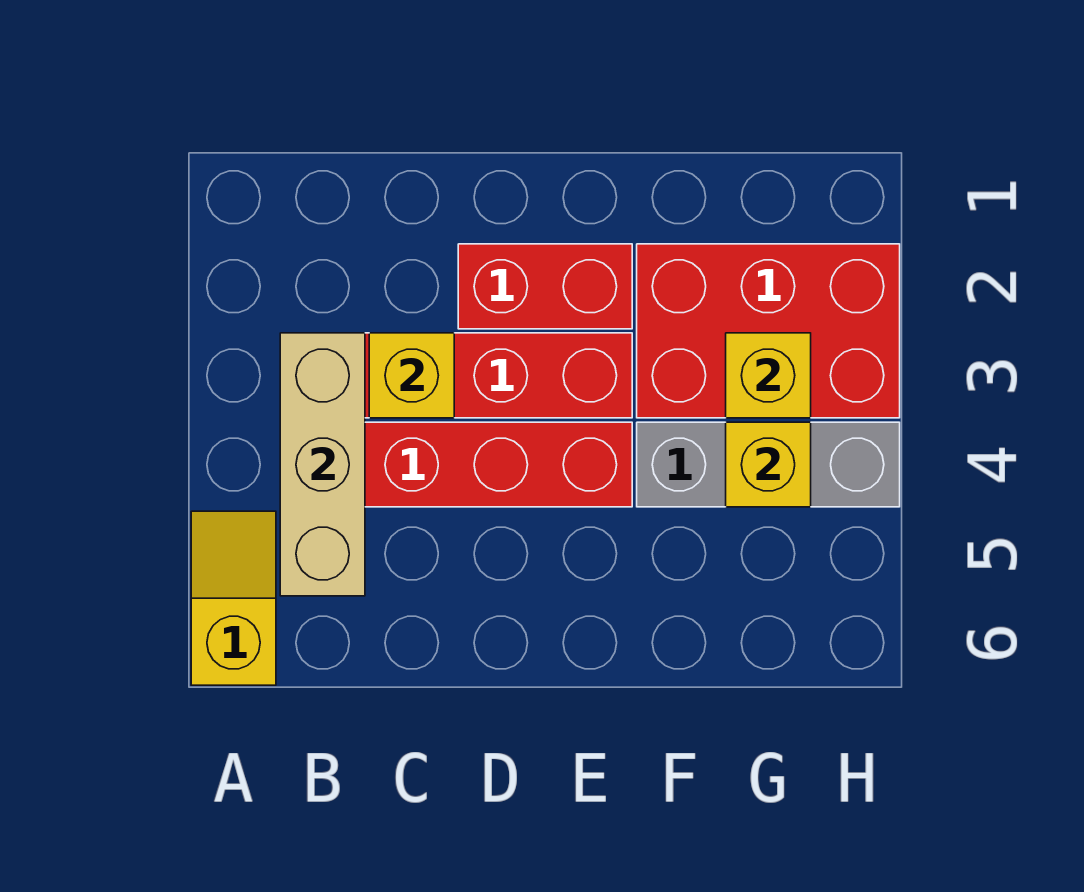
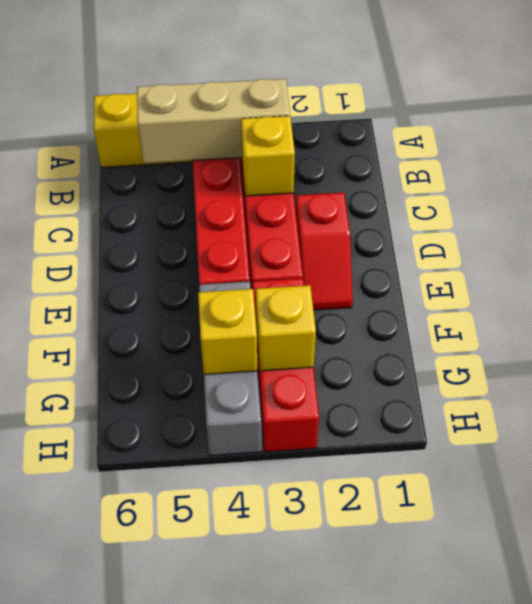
red 1x2 brick [458,244,632,329] -> red 1x2 slope [296,192,353,310]
red 2x3 brick [637,244,900,418] -> red 1x3 brick [253,278,319,452]

